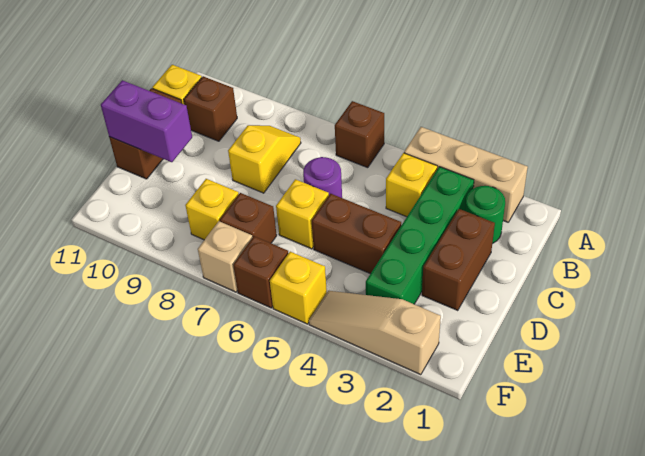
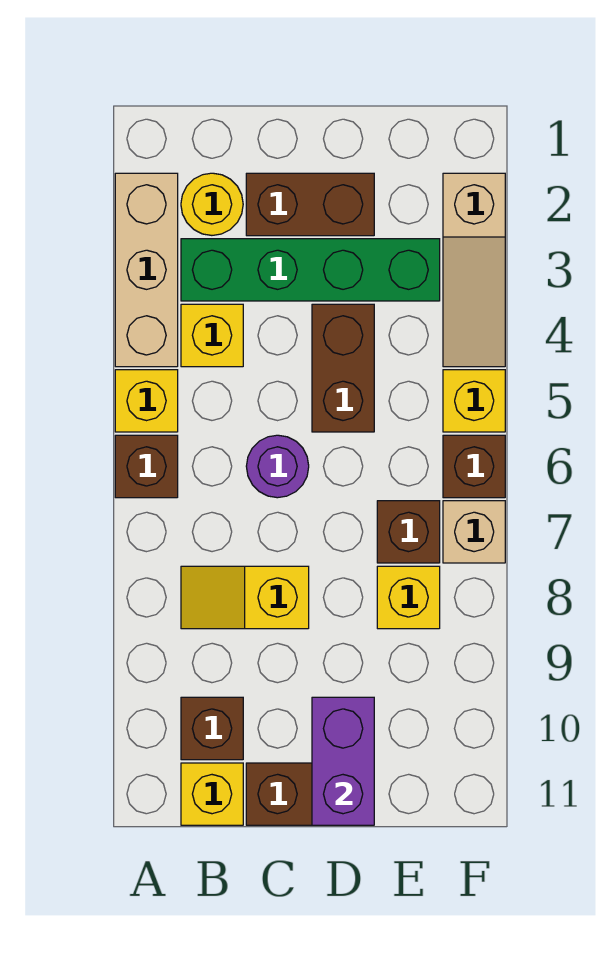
green 1x1 round brick [465,186,505,244] -> yellow 1x1 round brick [181,173,243,235]
yellow 1x1 brick [276,179,329,249] -> yellow 1x1 brick moved to [115,370,178,432]

